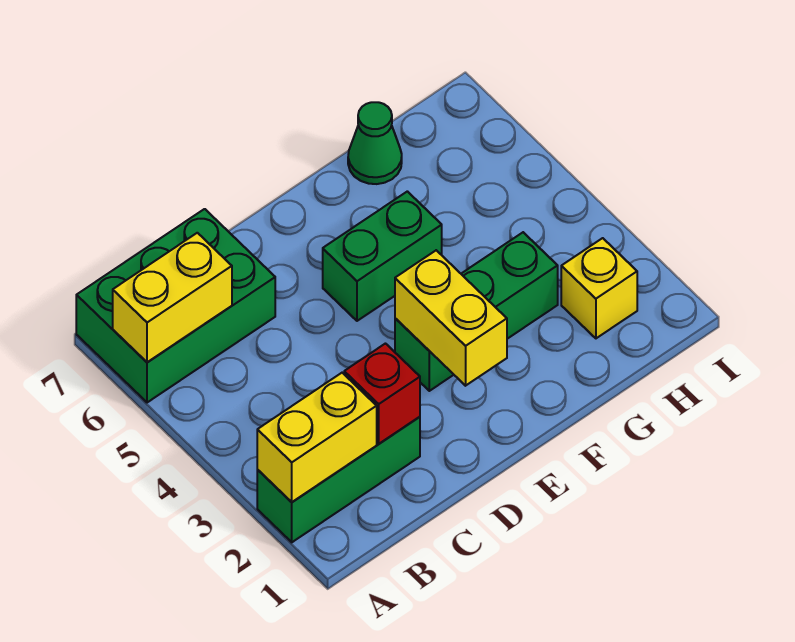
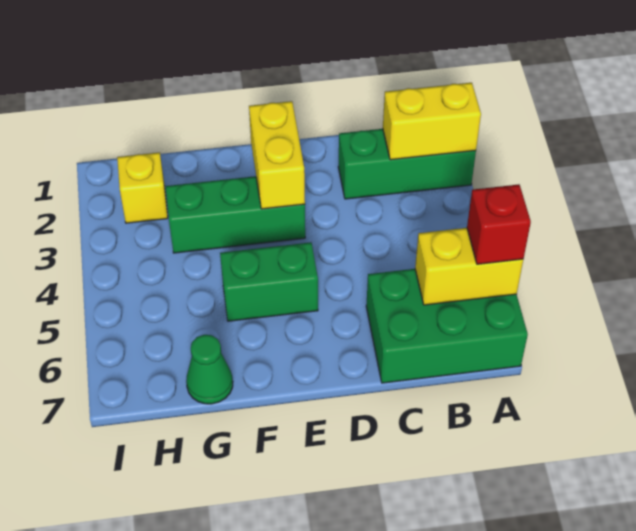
red 1x1 brick [344,344,420,444] -> red 1x1 brick moved to [467,184,531,264]

